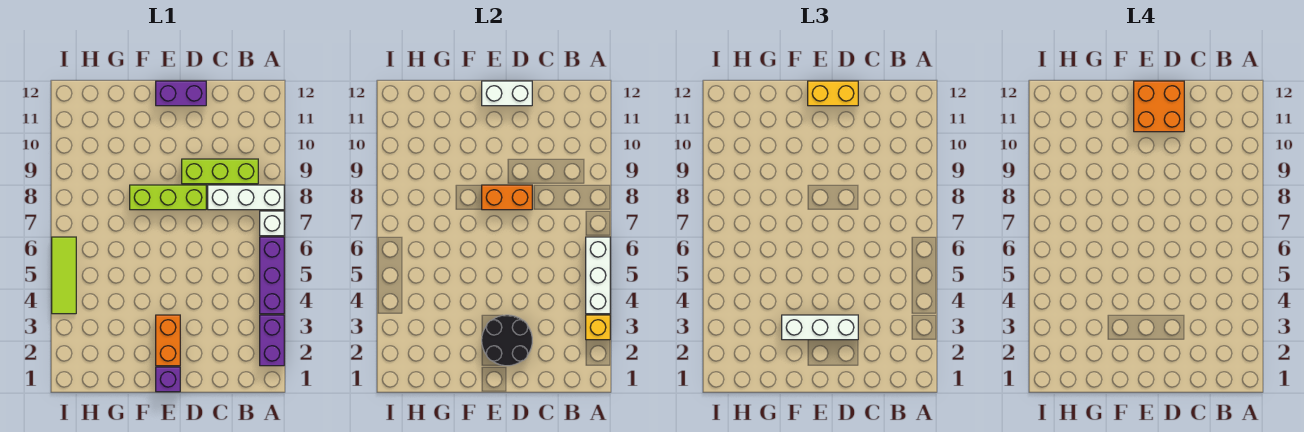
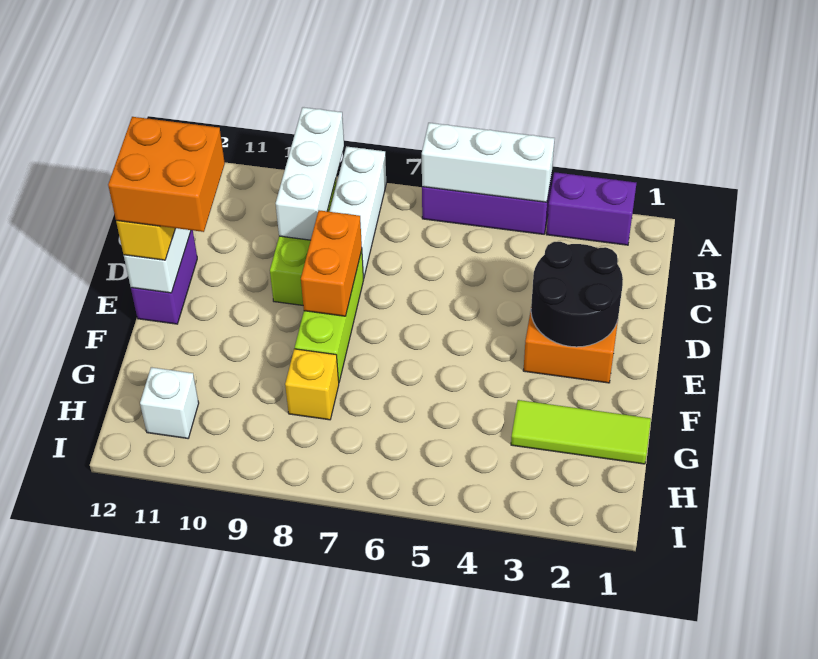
yellow 1x1 brick [586,315,610,340] -> yellow 1x1 brick moved to [285,349,339,420]
white 1x1 brick [260,211,284,236] -> white 1x1 brick moved to [140,367,199,438]
white 1x3 brick [782,315,858,340] -> white 1x3 brick moved to [276,107,344,240]
purple 1x1 brick [156,367,180,392] -> none
lime 1x3 tile [52,237,76,314] -> lime 1x3 tile moved to [511,400,651,464]

